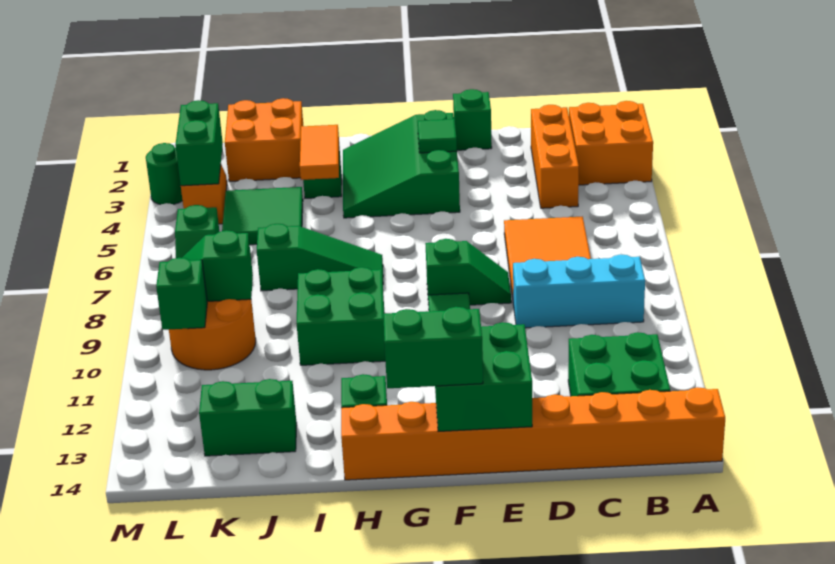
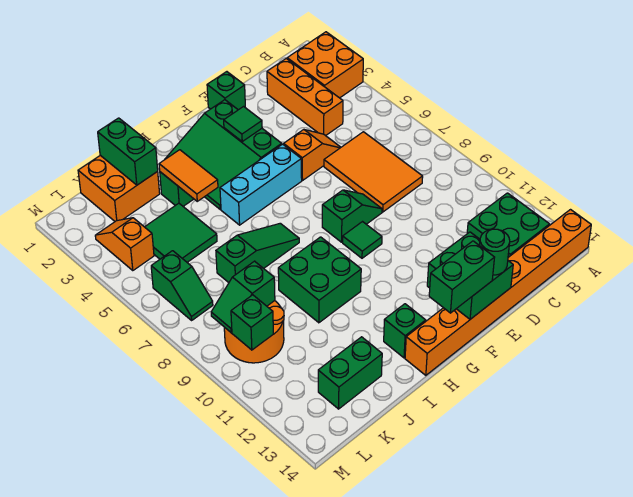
cyan 1x3 brick [513,254,645,328] -> cyan 1x3 brick moved to [220,144,302,225]
none -> orange 1x2 slope [284,130,341,180]
green 1x2 brick [175,100,223,186] -> green 1x2 brick moved to [98,118,158,185]
green 1x1 round brick [146,143,183,205] -> green 1x1 round brick moved to [479,229,510,275]

